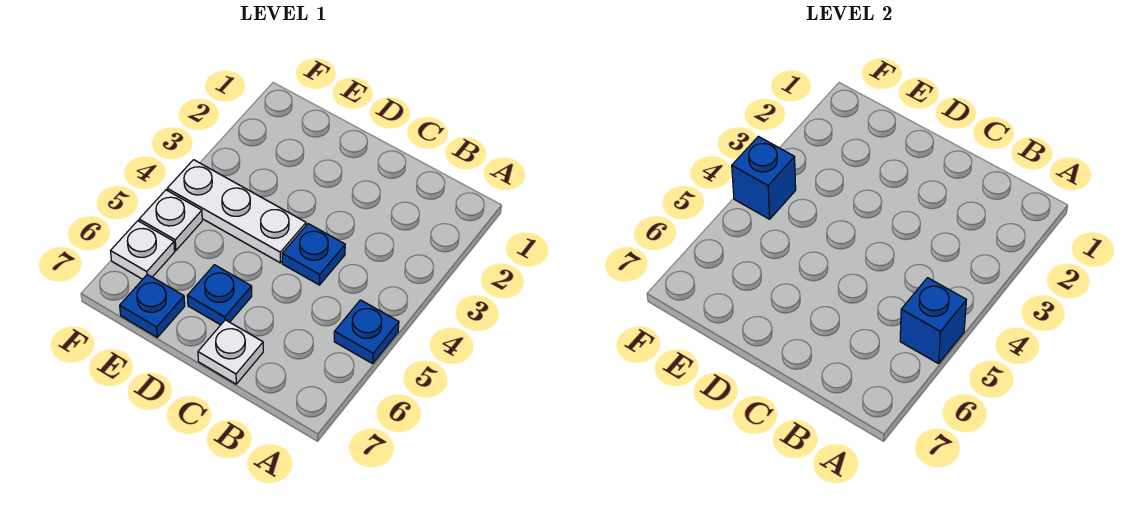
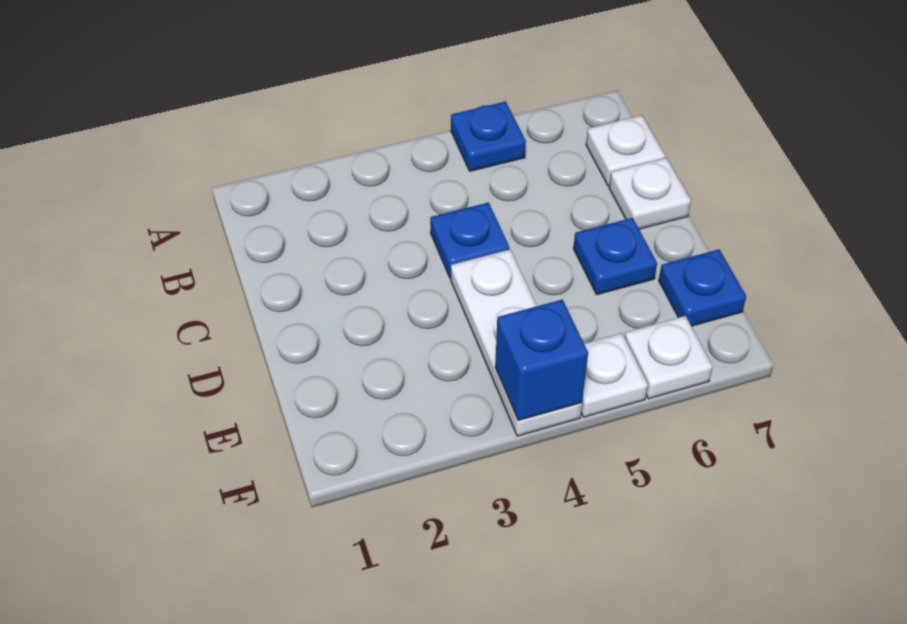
blue 1x1 brick [900,278,966,364] -> none
none -> white 1x1 plate [586,115,665,186]

